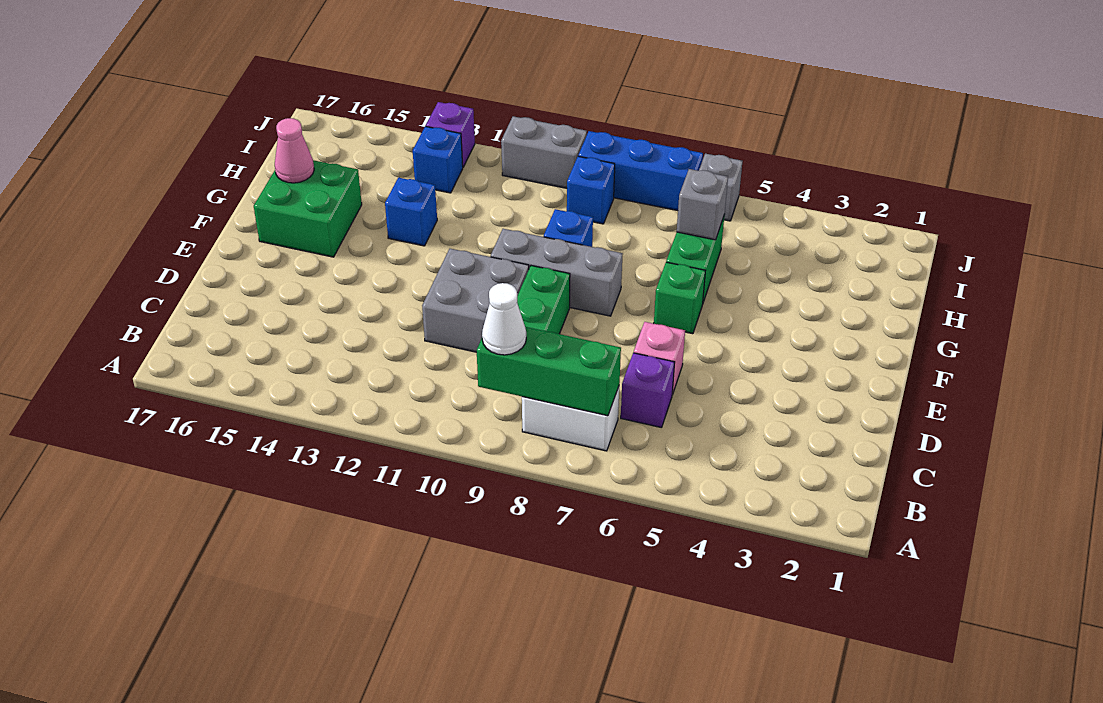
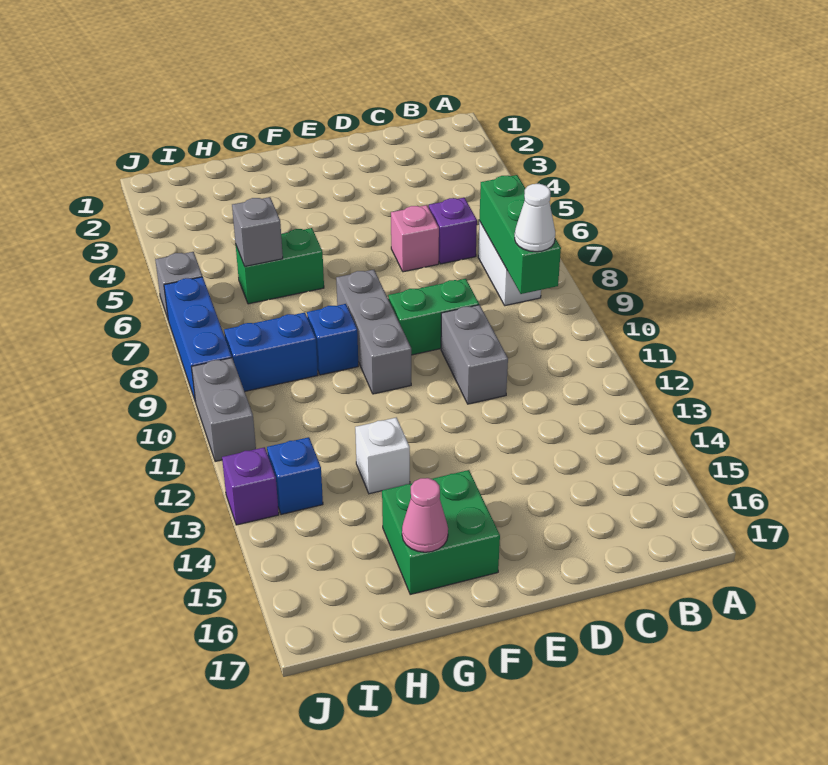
grey 2x2 brick [422,249,529,352] -> grey 1x2 brick [441,305,508,404]
green 1x1 brick [654,262,705,334] -> none
blue 1x1 brick [385,178,437,246] -> white 1x1 brick [355,418,410,494]
blue 1x1 brick [567,156,615,224] -> blue 1x2 brick [224,312,318,392]

